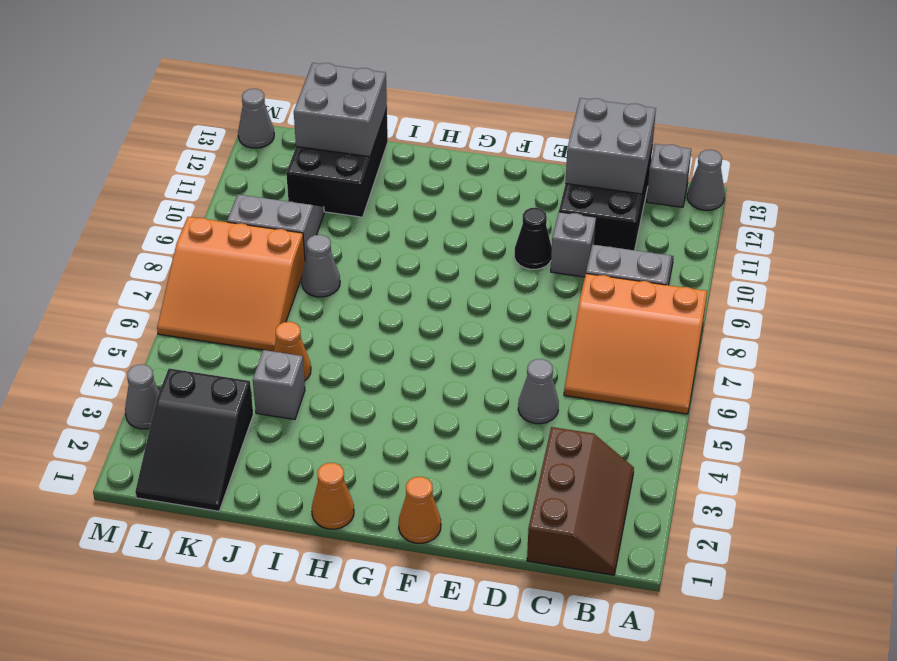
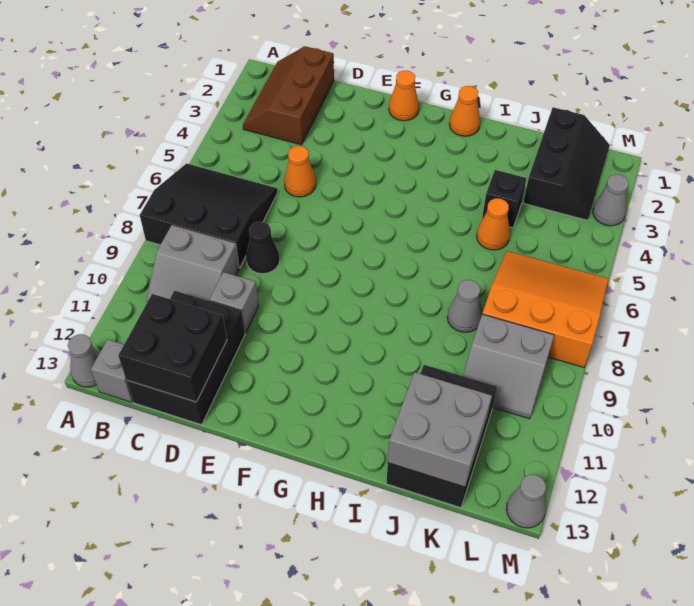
orange 3x3 slope [564,274,707,414] -> black 3x3 slope [140,164,278,268]
grey 2x2 brick [565,98,656,194] -> black 2x2 brick [118,294,227,402]
grey 1x1 cone [518,359,559,424] -> orange 1x1 cone [284,146,316,197]
black 1x1 cone [514,208,552,269] -> black 1x1 cone moved to [246,222,280,274]
grey 1x1 brick [253,350,305,419] -> black 1x1 brick [482,170,527,228]
black 2x3 slope [135,369,253,511] -> black 2x3 slope turned to [524,107,610,220]

